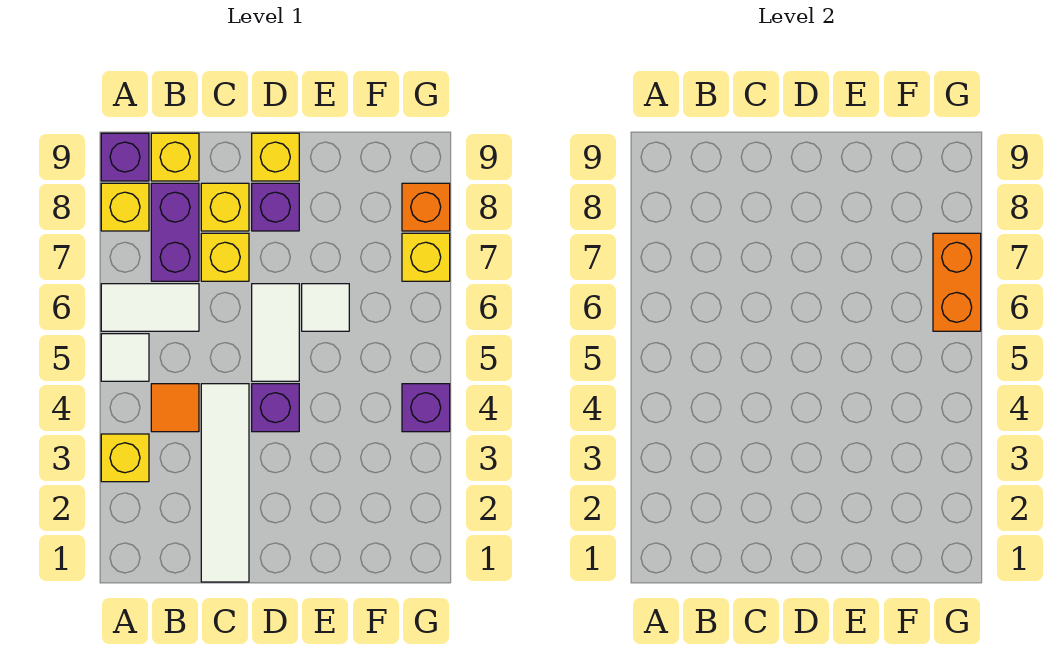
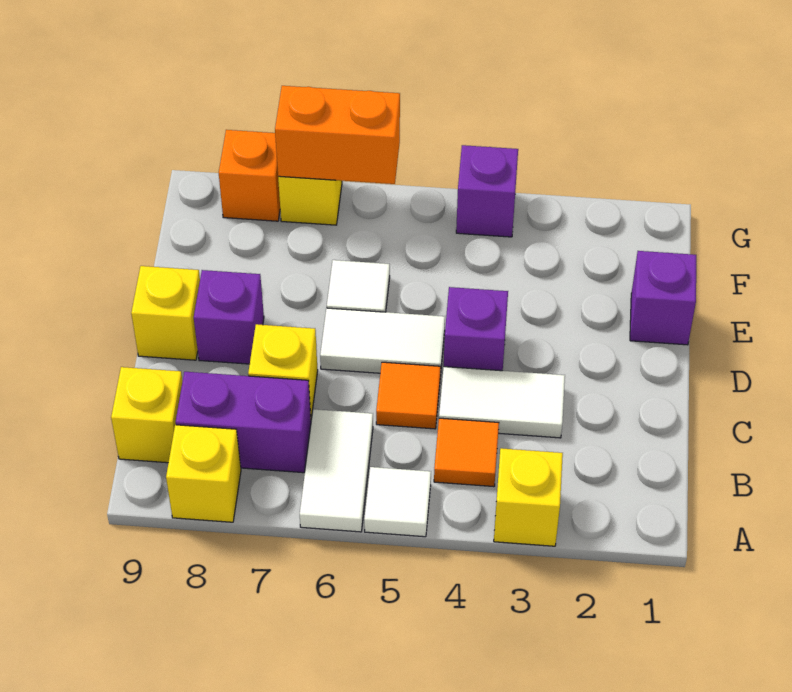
purple 1x1 brick [101,133,149,181] -> purple 1x1 brick moved to [630,251,696,345]
white 1x4 tile [201,384,249,582] -> white 1x2 tile [439,367,565,438]
none -> orange 1x1 tile [376,362,441,429]
yellow 1x1 brick [201,183,249,231] -> none

